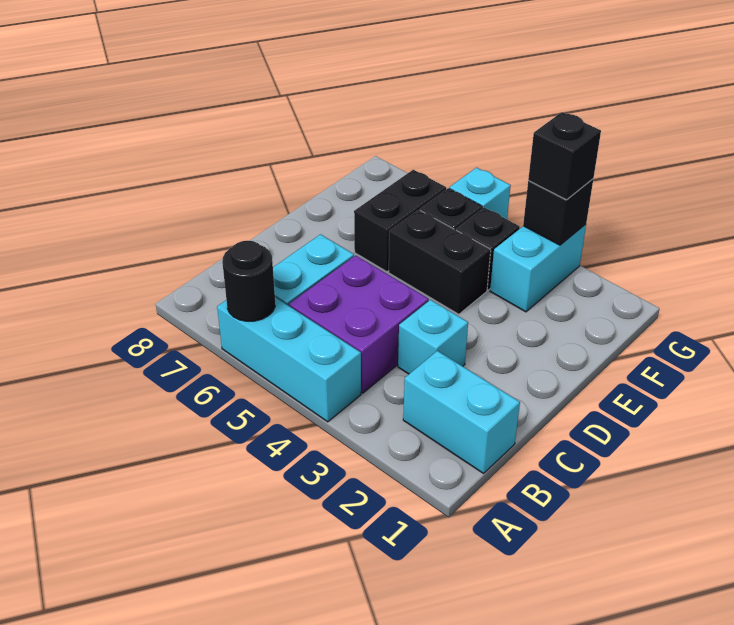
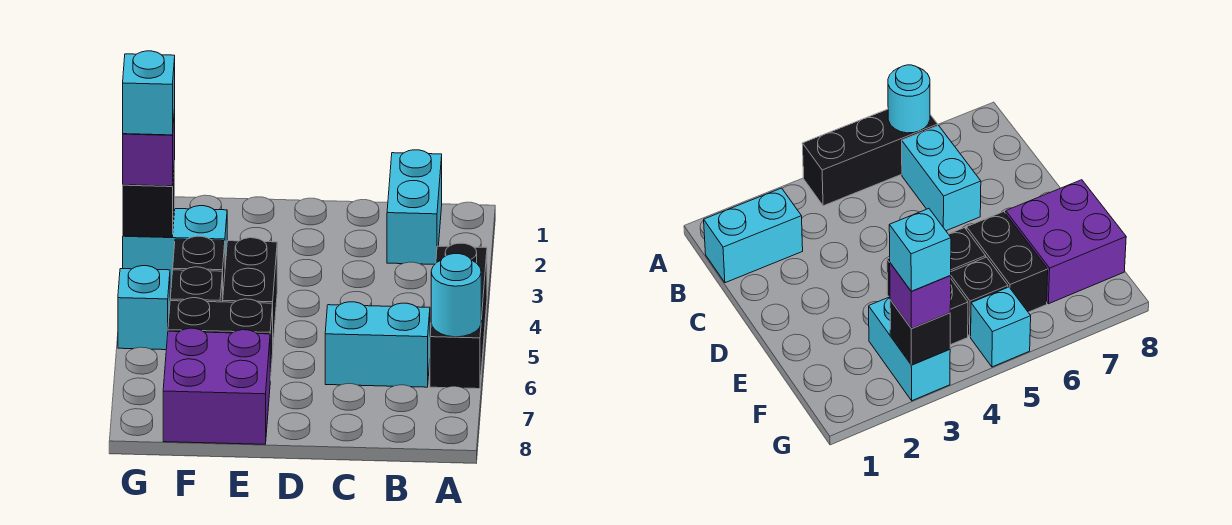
cyan 1x3 brick [217,297,361,422] -> black 1x3 brick [430,243,487,389]
black 1x1 round brick [222,241,275,321] -> cyan 1x1 round brick [431,254,481,337]
purple 2x2 brick [289,255,429,393] -> purple 2x2 brick moved to [163,328,270,444]
cyan 1x1 brick [398,300,468,374] -> cyan 1x1 brick moved to [123,51,175,135]
black 1x1 brick [528,112,601,200] -> purple 1x1 brick [123,110,175,186]

